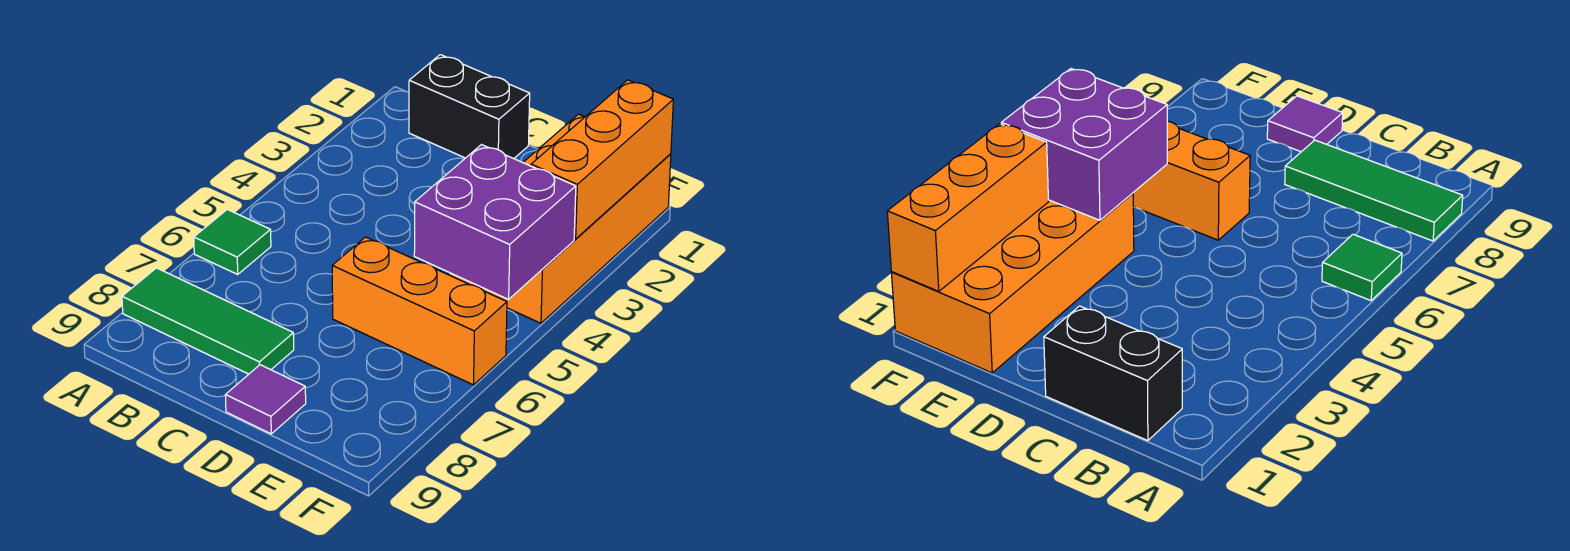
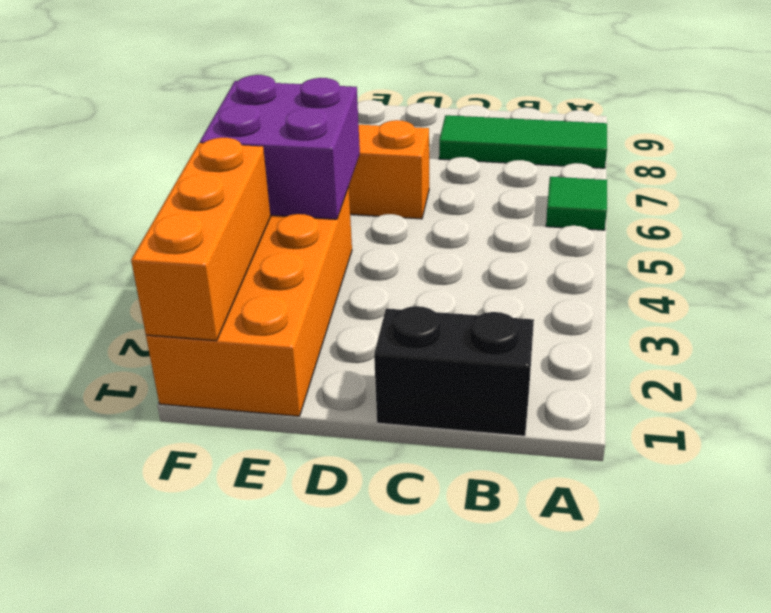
purple 1x1 tile [225,365,306,434] -> none

